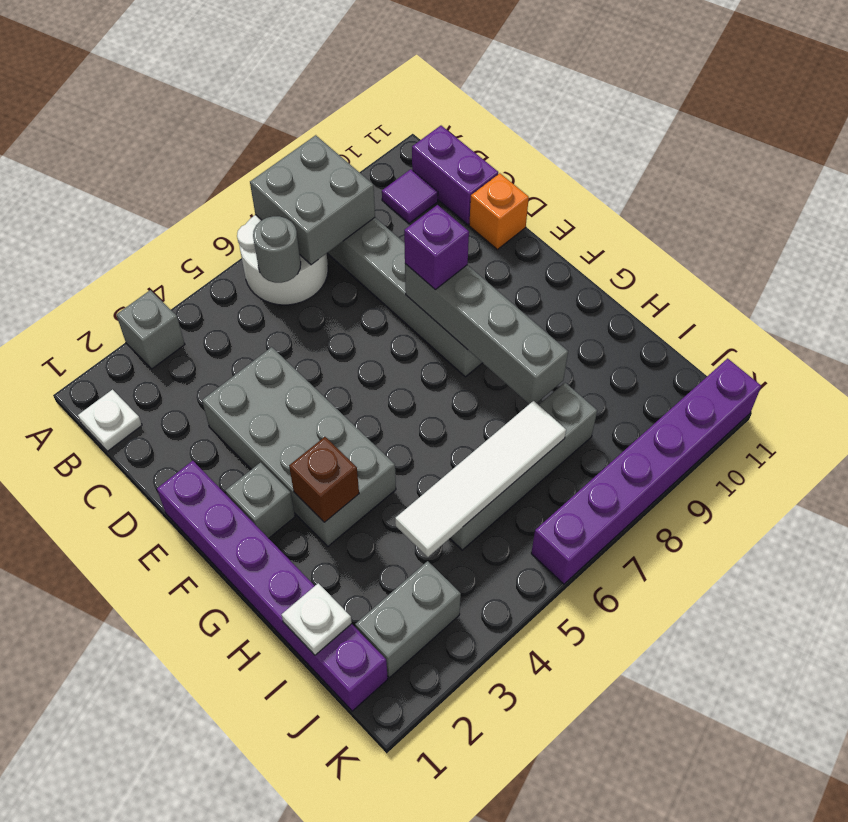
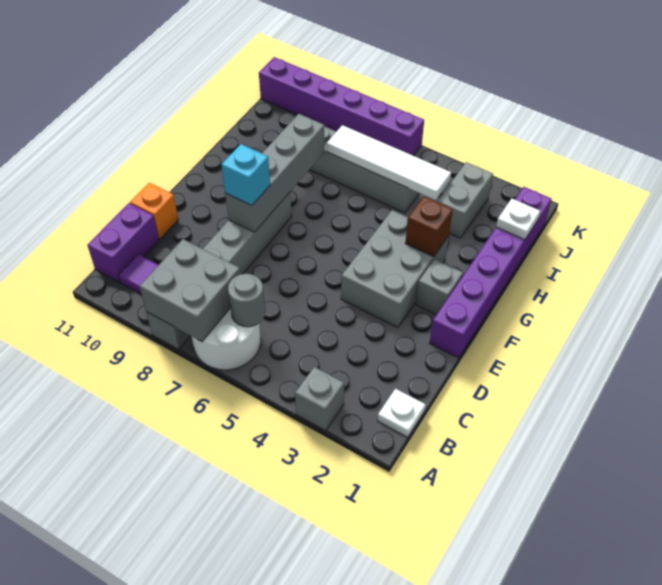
grey 2x4 brick [202,347,396,546] -> grey 2x3 brick [341,210,449,328]
purple 1x1 brick [404,205,469,290] -> cyan 1x1 brick [222,144,270,206]
grey 1x2 brick [355,561,461,678] -> grey 1x2 brick turned to [437,162,493,238]

